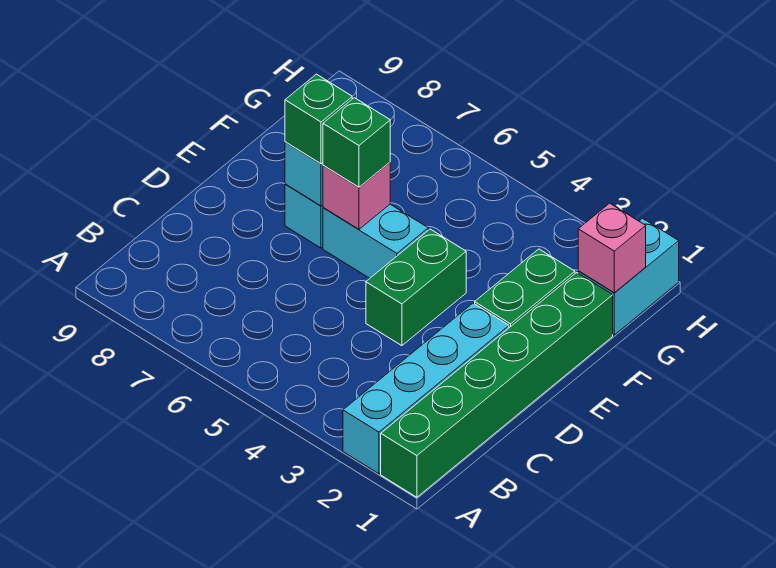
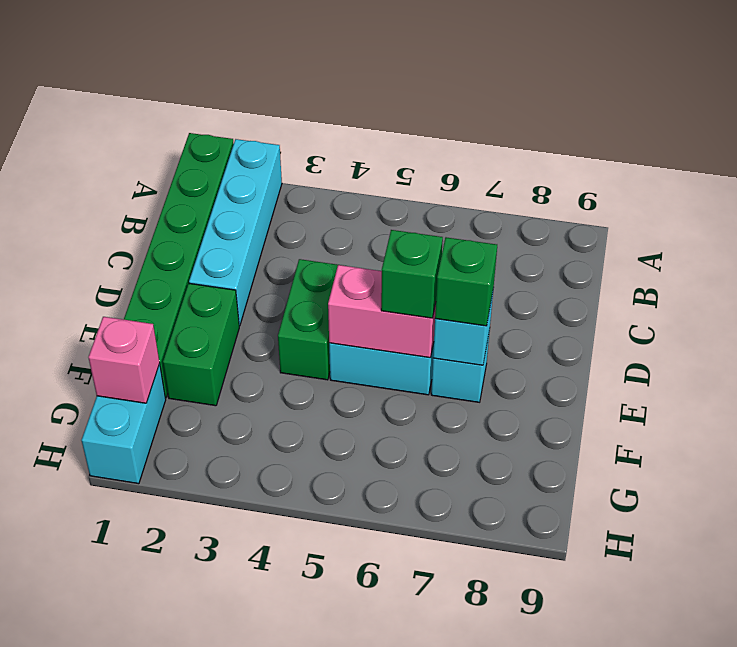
pink 1x1 brick [323,162,390,229] -> pink 1x2 brick [328,265,436,358]

